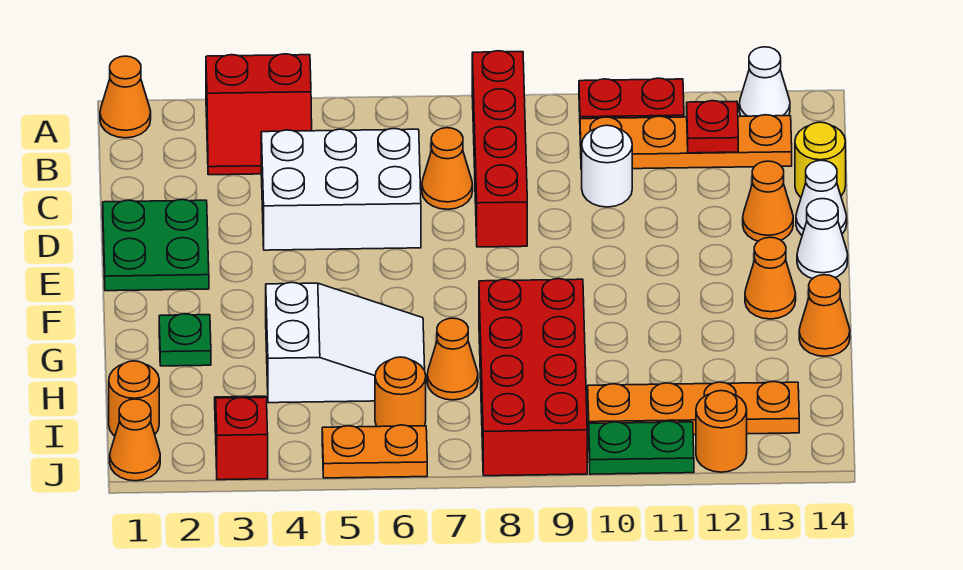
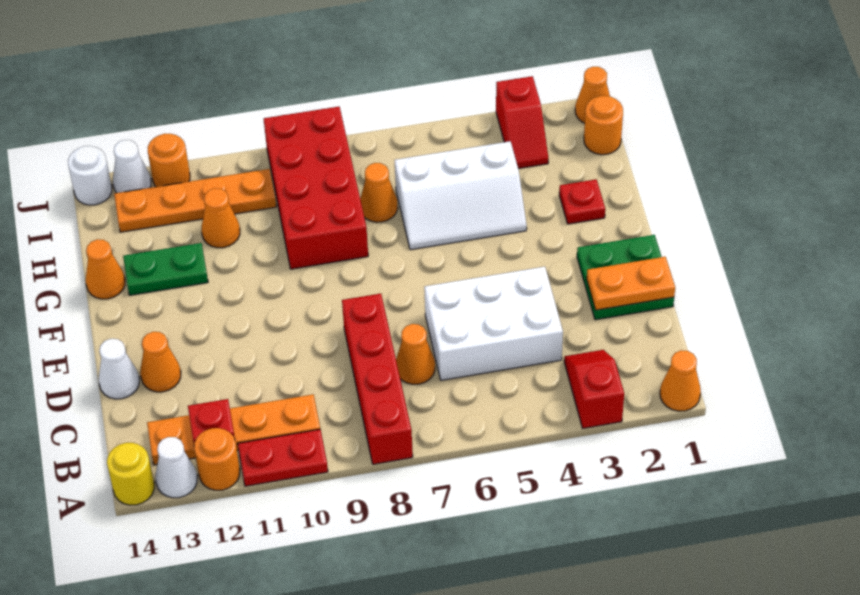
red 2x2 slope [206,54,312,175] -> red 1x2 slope [564,350,624,428]
white 1x1 round brick [582,125,632,207] -> white 1x1 round brick moved to [68,146,112,205]
yellow 1x1 round brick [795,122,846,197] -> yellow 1x1 round brick moved to [107,443,154,505]
white 1x1 cone [797,199,848,279] -> white 1x1 cone moved to [113,140,151,193]
orange 1x1 cone [745,237,796,319] -> orange 1x1 cone moved to [202,188,240,248]
green 1x1 plate [159,314,211,366] -> red 1x1 plate [559,179,605,224]
white 2x3 slope [266,282,425,403] -> white 2x3 slope turned to [395,141,527,250]
orange 1x1 round brick [375,357,426,427] -> orange 1x1 round brick moved to [194,428,240,490]
orange 1x2 plate [322,425,427,478] -> orange 1x2 plate moved to [587,257,675,310]
green 1x2 plate [589,421,694,474] -> green 1x2 plate moved to [123,243,208,295]

